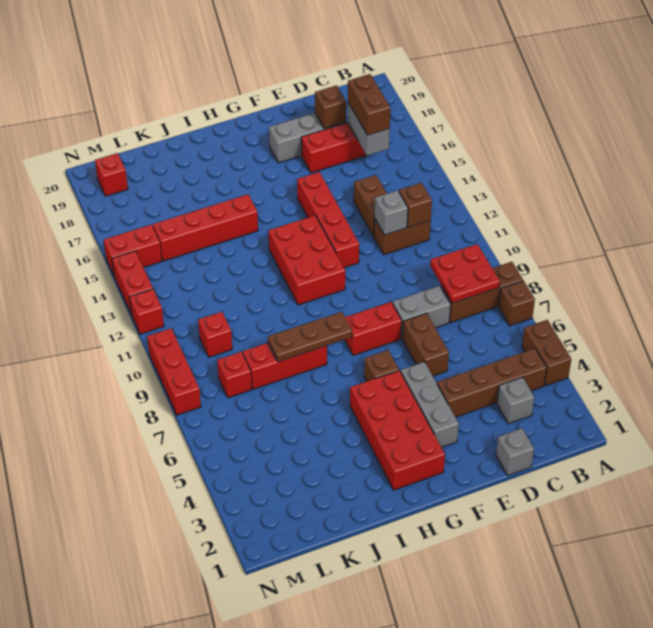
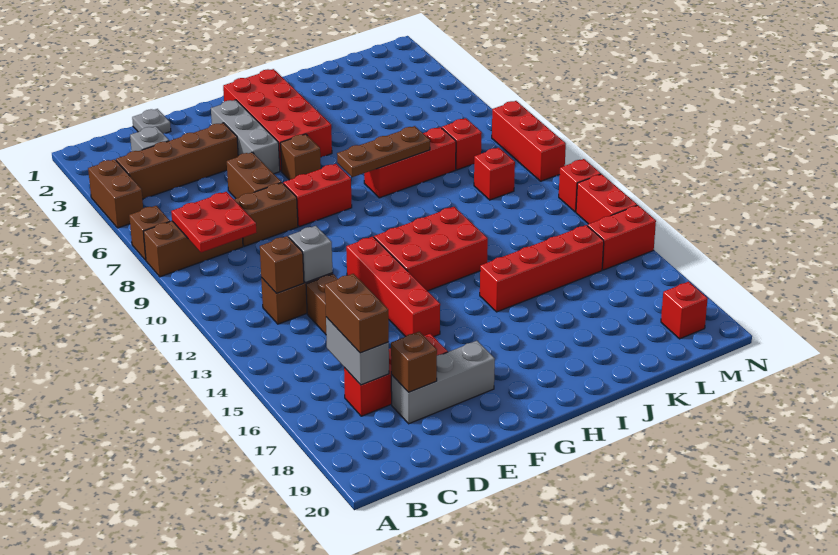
grey 1x1 brick [496,428,534,476] -> grey 1x1 plate [132,109,171,134]
grey 1x2 brick [393,286,451,339] -> brown 1x2 brick [234,183,298,246]
red 2x3 brick [269,215,345,305] -> red 2x3 brick turned to [374,207,488,291]

